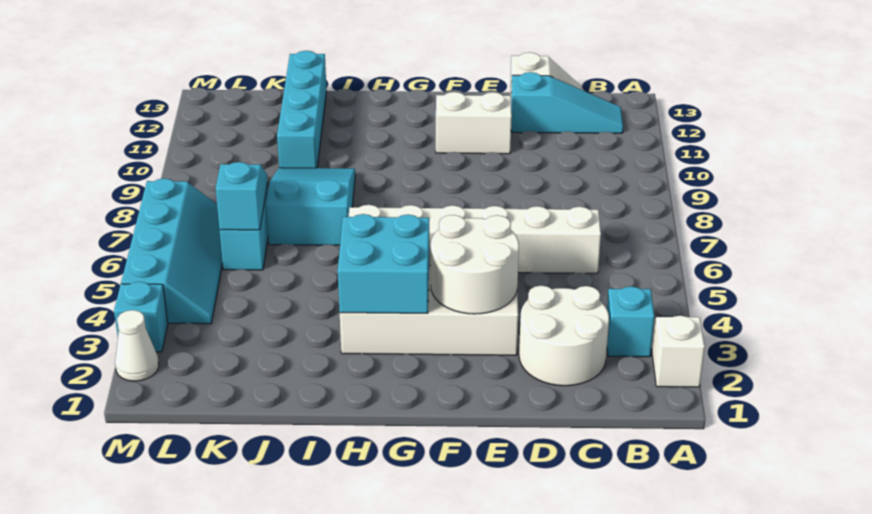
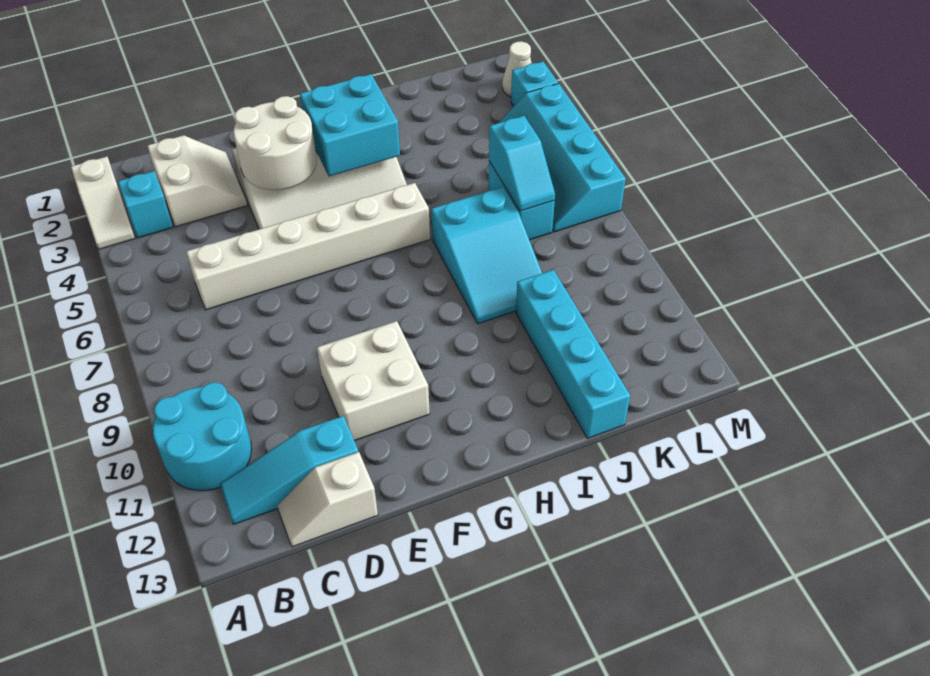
none -> cyan 2x2 round brick [153,382,252,491]
white 2x2 round brick [519,286,609,386] -> white 2x2 slope [147,135,247,227]
white 1x2 brick [436,92,512,154] -> white 2x2 brick [317,321,430,441]

